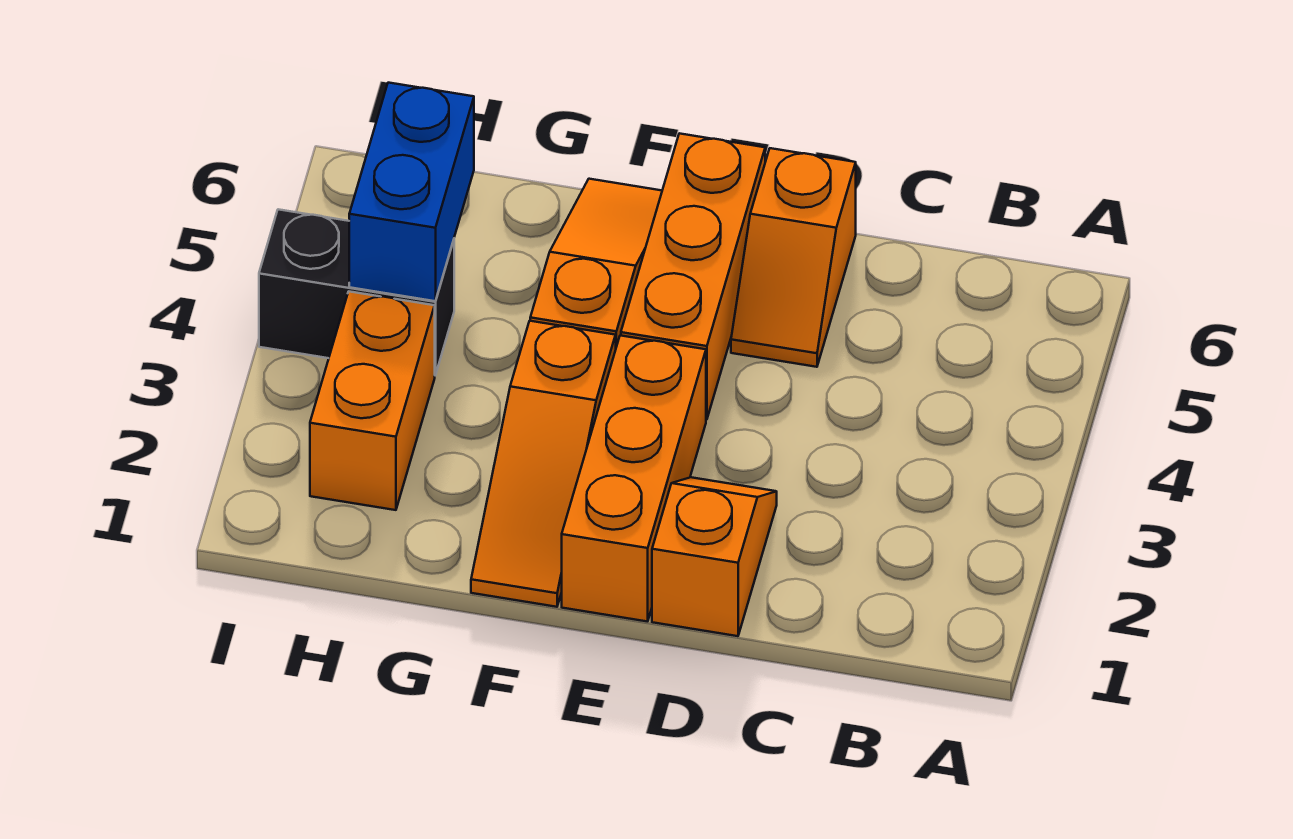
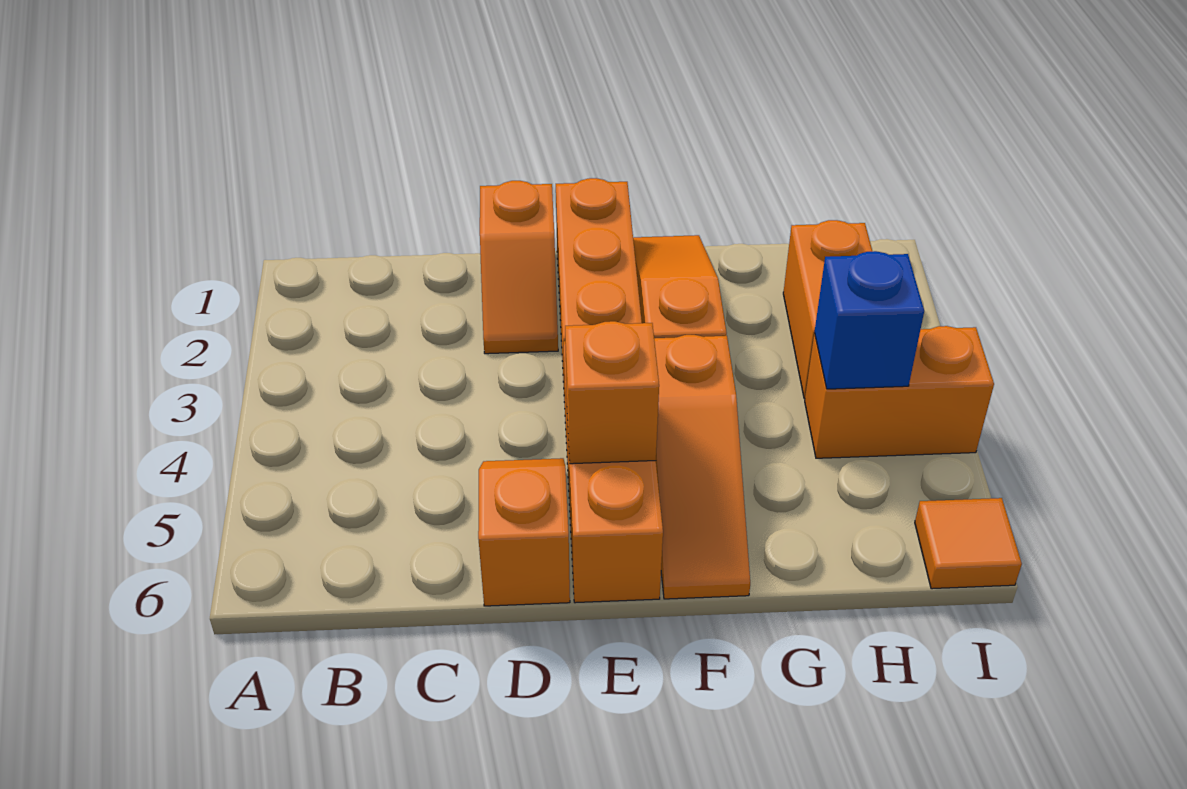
none -> orange 1x1 brick [565,321,659,464]
black 1x2 brick [259,209,454,375] -> orange 1x2 brick [805,326,994,458]
blue 1x2 brick [349,83,474,301] -> blue 1x1 brick [815,251,924,389]
none -> orange 1x1 tile [915,498,1022,589]

